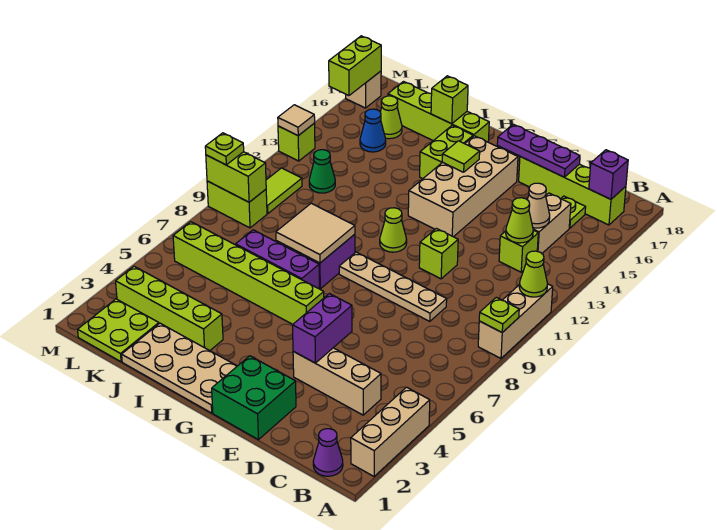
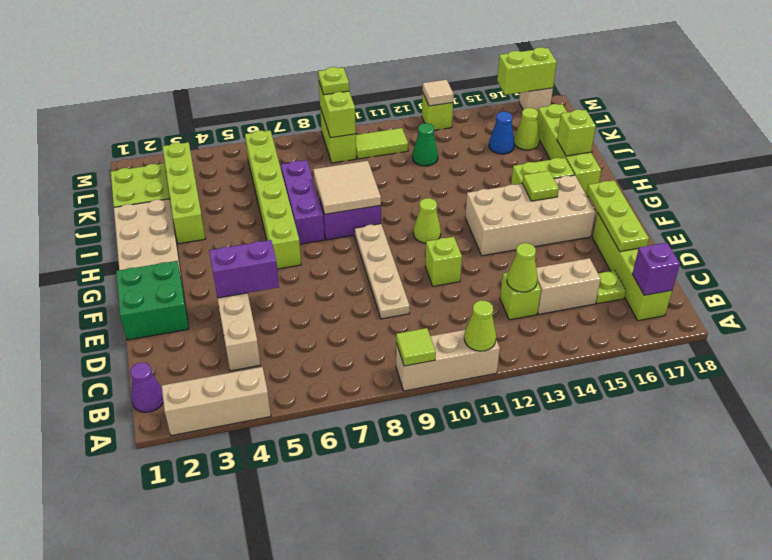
lime 1x1 plate [479,297,519,332] -> lime 1x1 tile [396,328,436,366]
tan 1x1 cone [527,183,550,228] -> none
purple 1x3 plate [497,124,580,177] -> lime 1x3 plate [587,180,649,252]

